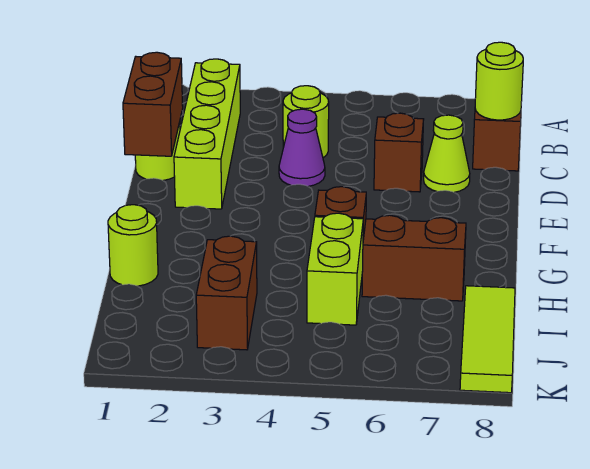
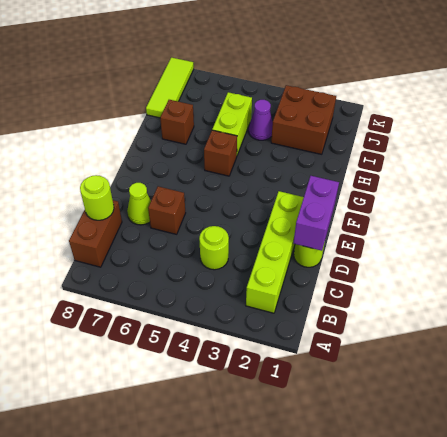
brown 1x2 brick [123,52,183,156] -> purple 1x2 brick [294,176,339,251]
purple 1x1 cone [279,109,325,186] -> purple 1x1 cone moved to [249,100,273,140]
lime 1x1 round brick [108,205,158,286] -> none
brown 1x2 brick [362,215,466,301] -> brown 1x1 brick [160,100,194,144]
brown 1x2 brick [196,236,257,350] -> brown 2x2 brick [271,85,336,154]

